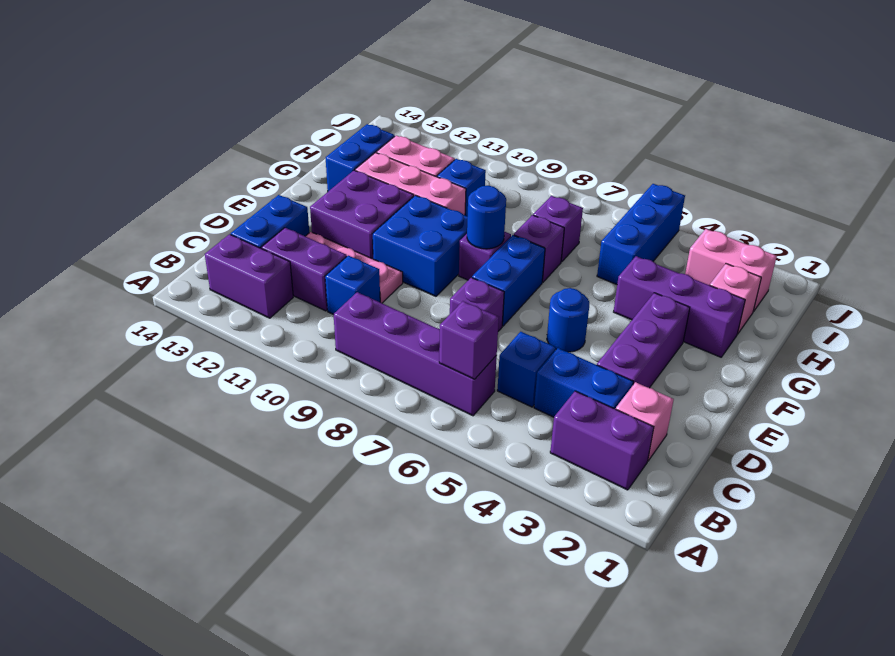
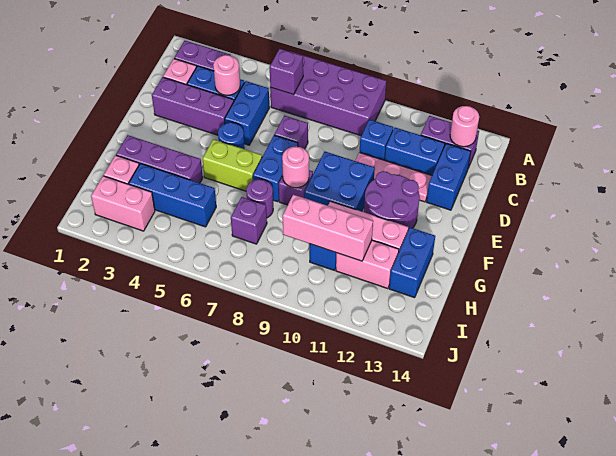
purple 1x4 brick [333,292,497,416] -> purple 2x4 brick [270,51,386,136]
none -> pink 1x1 round brick [450,106,479,147]
none -> pink 1x1 round brick [213,55,240,95]
blue 1x1 brick [497,332,556,407] -> blue 1x2 brick [225,81,269,145]
purple 1x2 brick [261,228,347,311] -> blue 1x2 brick [385,128,445,175]
purple 1x3 brick [597,293,690,388] -> purple 1x3 brick turned to [152,77,234,135]
purple 2x2 brick [310,170,414,259] -> purple 2x2 round brick [364,171,420,230]
none -> lime 1x2 brick [202,139,262,191]
blue 1x1 round brick [467,186,506,249] -> pink 1x1 round brick [282,146,309,188]
purple 1x1 brick [514,215,564,282] -> purple 1x1 round brick [246,179,273,218]
blue 1x3 brick [597,184,685,284] -> blue 1x3 brick turned to [129,163,216,227]
none -> pink 1x3 brick [283,195,373,261]

